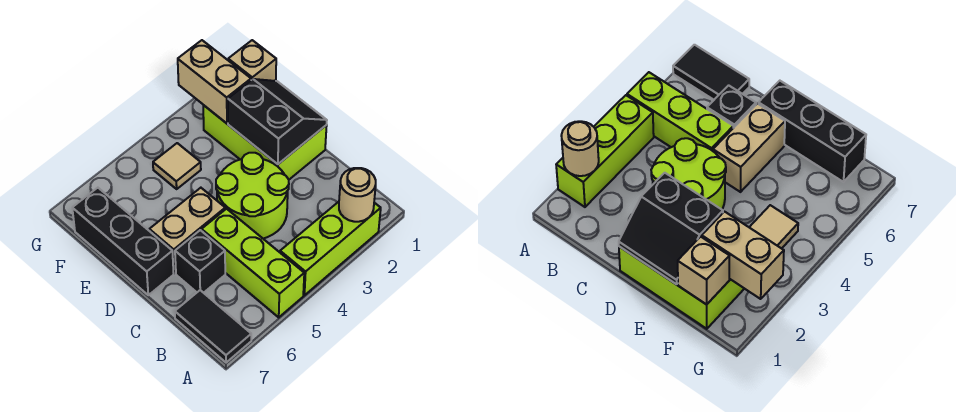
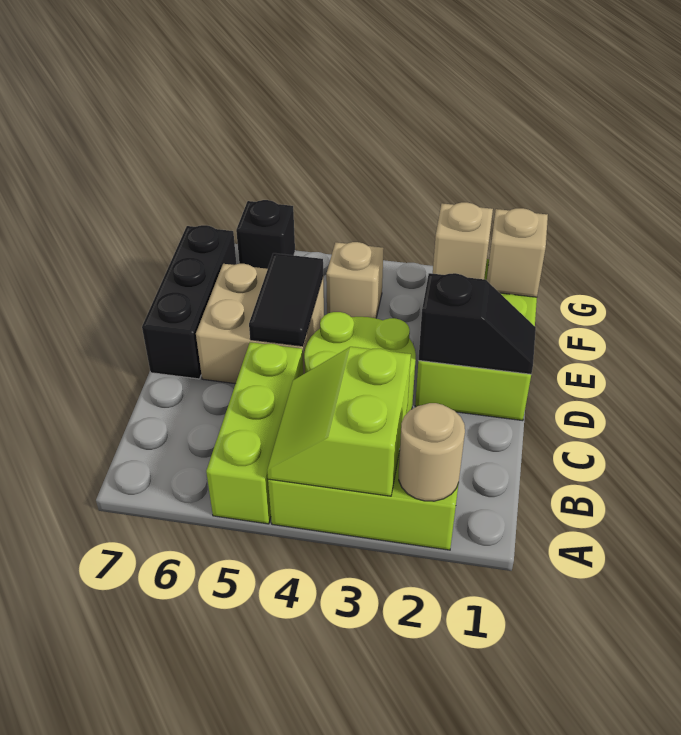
none -> lime 2x2 slope [267,347,411,496]
black 1x2 tile [175,290,251,363] -> black 1x2 tile moved to [249,253,323,346]
black 1x1 brick [175,230,225,293] -> black 1x1 brick moved to [236,200,295,269]
black 2x2 slope [228,79,327,164] -> black 1x2 slope [418,273,536,374]
tan 1x2 brick [149,188,225,273] -> tan 2x2 brick [196,264,324,384]
tan 1x2 brick [178,40,251,123] -> tan 1x1 brick [433,202,493,279]
tan 1x1 tile [153,143,201,189] -> tan 1x1 brick [326,242,384,318]

